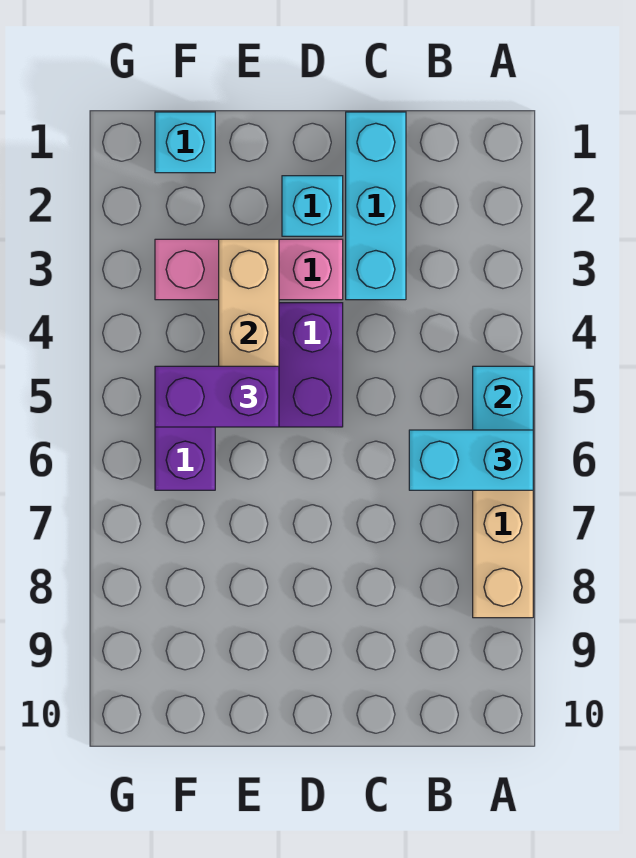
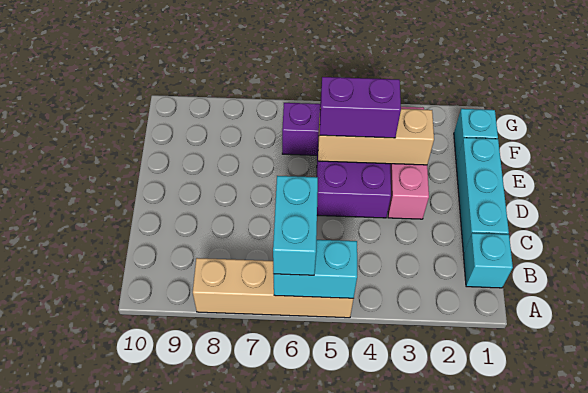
cyan 1x3 brick [346,112,406,300] -> cyan 1x3 brick turned to [456,138,509,253]
cyan 1x1 brick [282,176,343,236] -> cyan 1x1 brick moved to [463,233,513,288]
purple 1x2 brick [155,366,279,427] -> purple 1x2 brick turned to [320,77,401,138]

